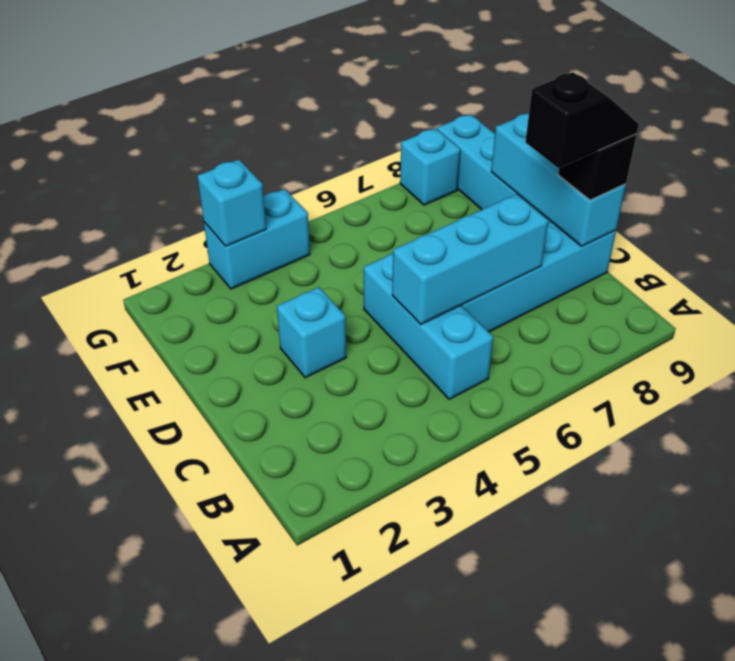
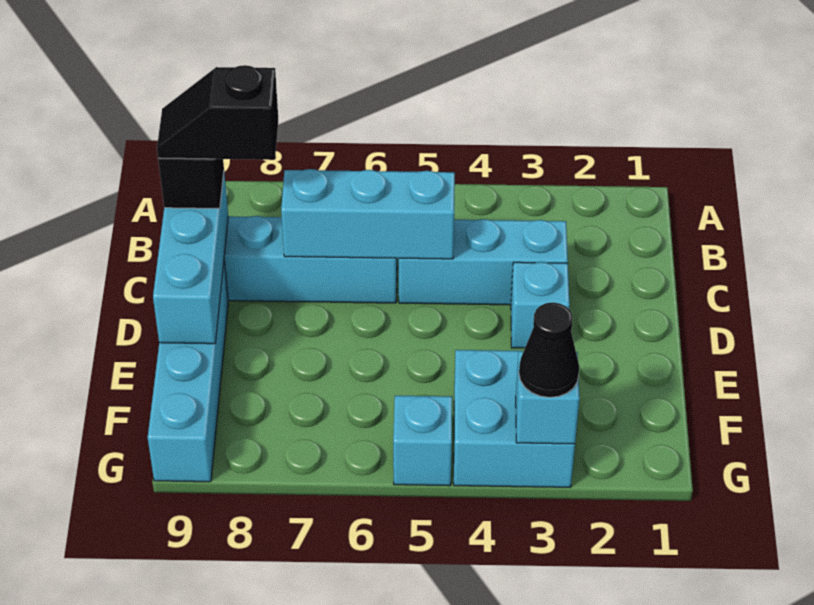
cyan 1x3 brick [364,254,493,399] -> cyan 1x3 brick turned to [399,219,568,305]
cyan 1x2 brick [204,189,310,289] -> cyan 2x2 brick [454,350,575,487]
none -> black 1x1 cone [519,302,579,397]
cyan 1x1 brick [400,128,460,205] -> cyan 1x1 brick moved to [393,396,452,486]

